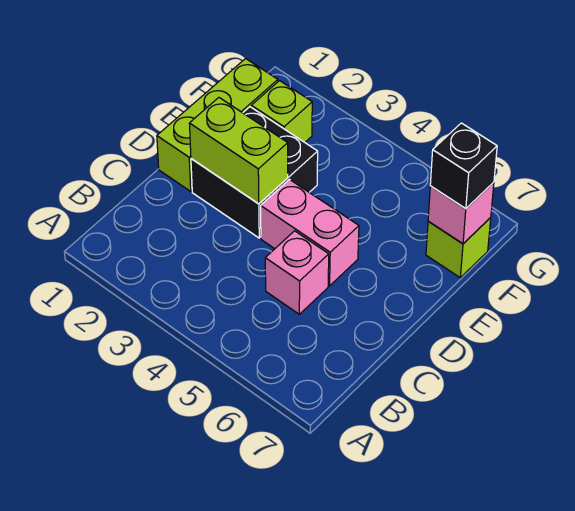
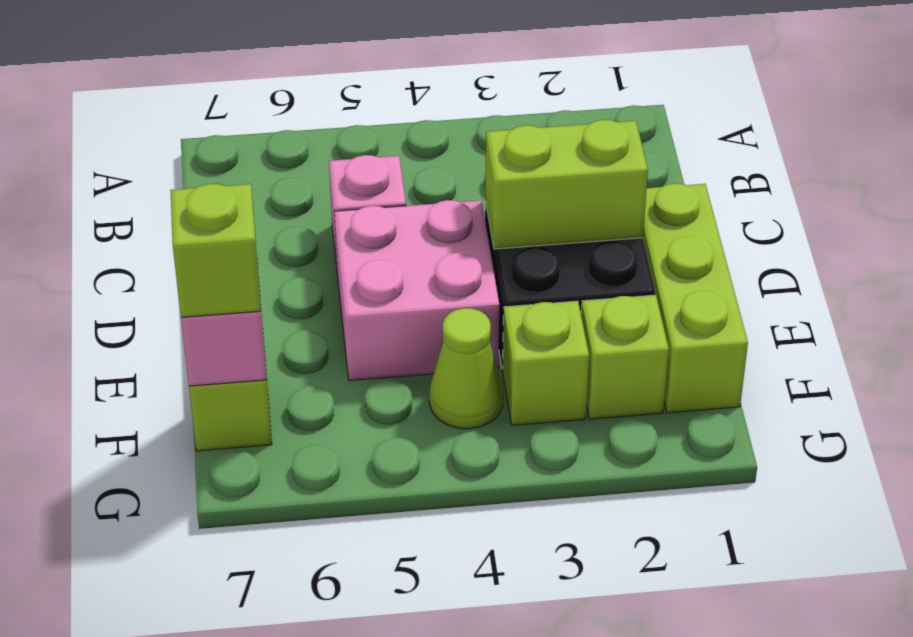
pink 1x2 brick [261,179,359,286] -> pink 2x2 brick [334,200,499,381]
none -> lime 1x1 brick [502,301,589,425]
none -> lime 1x1 cone [429,308,503,429]
black 1x1 brick [430,123,497,209] -> lime 1x1 brick [170,184,261,317]

